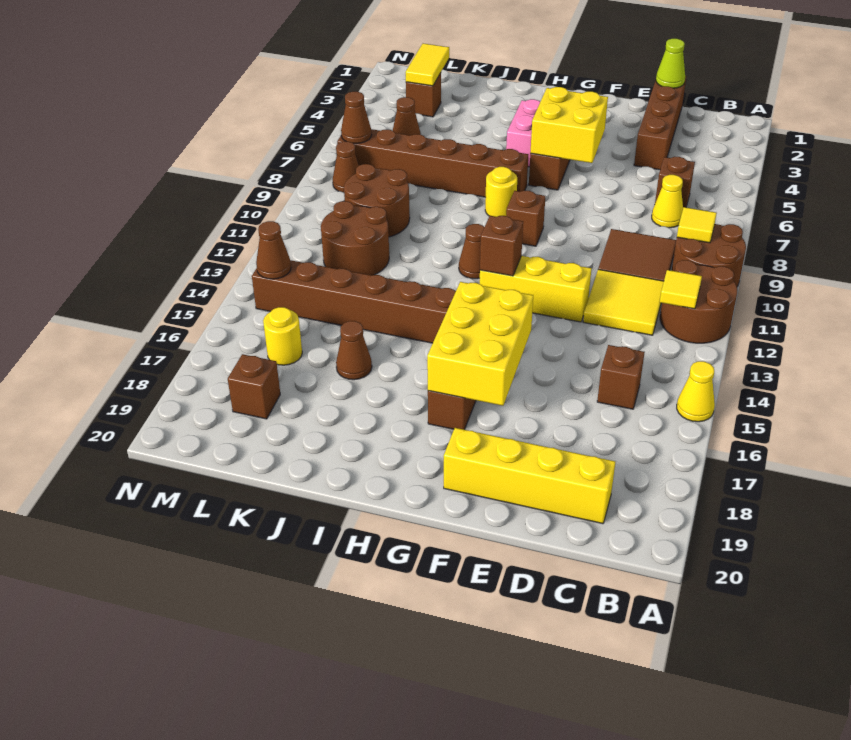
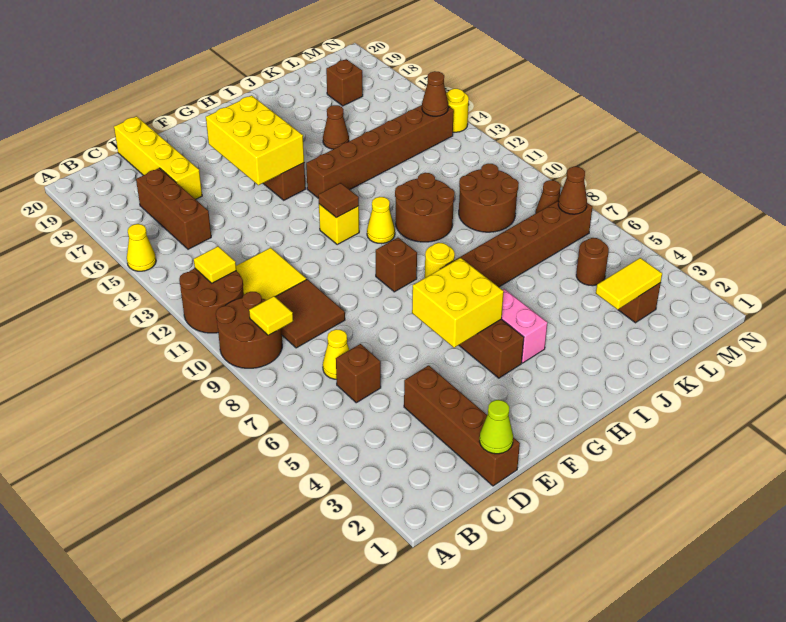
brown 1x1 brick [597,345,645,409] -> brown 1x3 brick [136,168,211,249]
yellow 1x4 brick [444,428,615,524] -> yellow 1x4 brick turned to [114,116,202,199]
yellow 1x3 brick [480,256,591,322] -> yellow 1x1 brick [319,204,359,244]
brown 1x1 brick [480,216,523,276] -> brown 1x1 tile [318,183,359,218]
brown 1x1 cone [459,224,484,279] -> yellow 1x1 cone [367,197,395,244]
brown 2x2 round brick [321,201,389,275] -> brown 2x2 round brick moved to [395,173,455,242]
yellow 1x2 tile [406,43,449,86] -> yellow 1x2 tile turned to [596,258,662,309]
brown 1x1 cone [393,97,421,135] -> brown 1x1 round brick [576,238,609,286]
yellow 1x1 round brick [263,307,302,365] -> yellow 1x1 round brick moved to [446,89,469,132]

